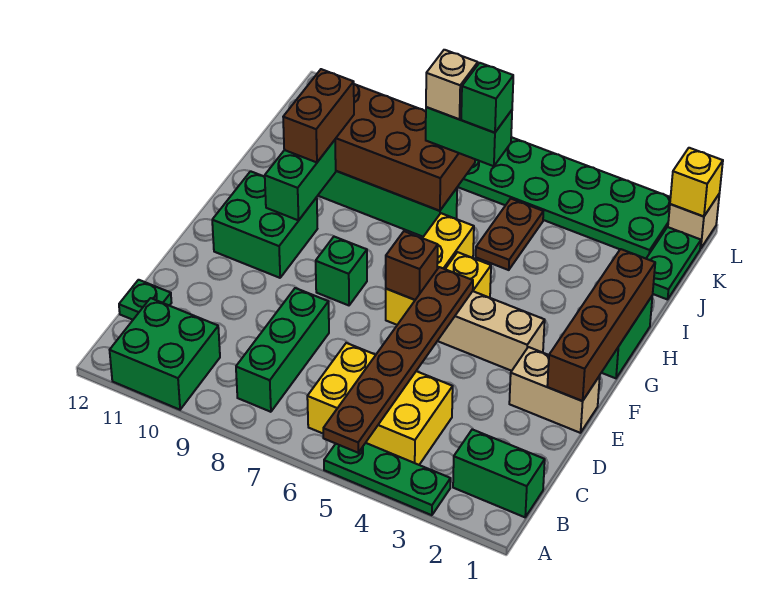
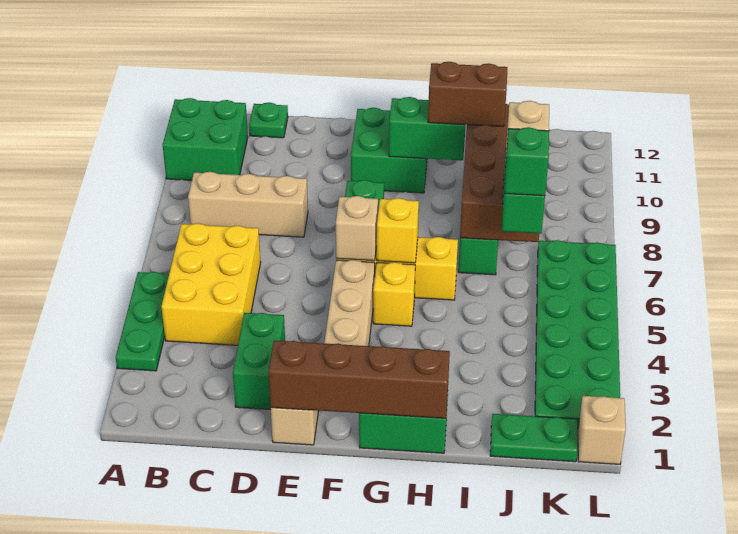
brown 1x6 plate [323,267,473,453] -> none
green 1x2 brick [453,429,545,517] -> green 1x2 brick moved to [233,313,285,410]
green 1x3 brick [236,288,329,412] -> tan 1x3 brick [188,172,308,237]
brown 1x1 brick [386,231,438,300] -> tan 1x1 brick [336,196,378,261]
brown 1x2 plate [476,199,543,270] -> none
yellow 1x1 brick [670,148,723,217] -> yellow 1x1 brick moved to [377,198,419,263]

